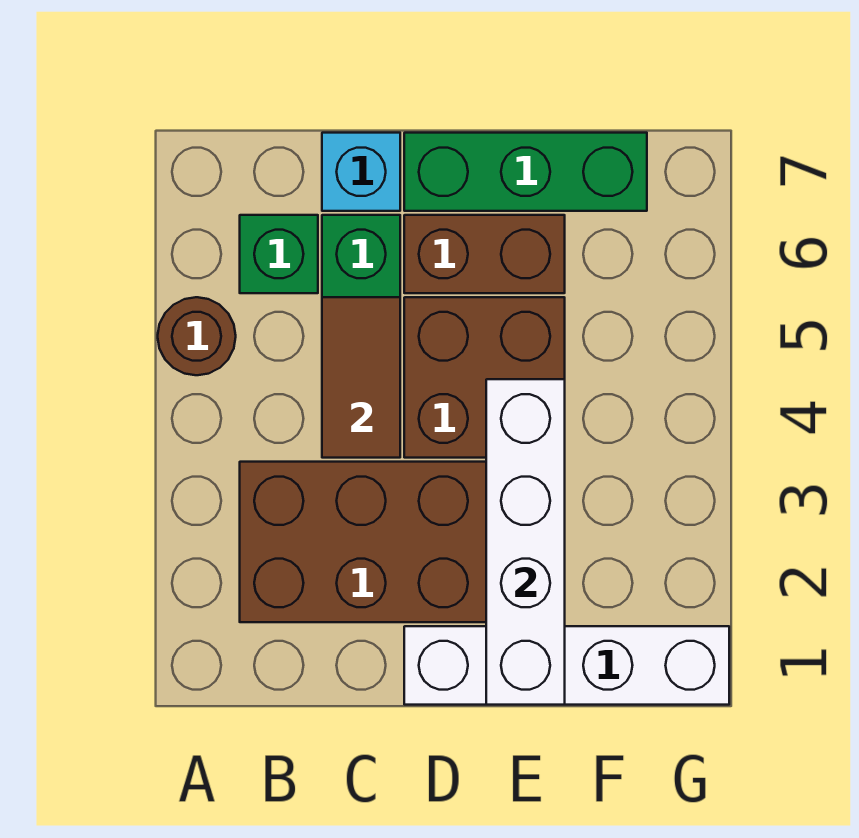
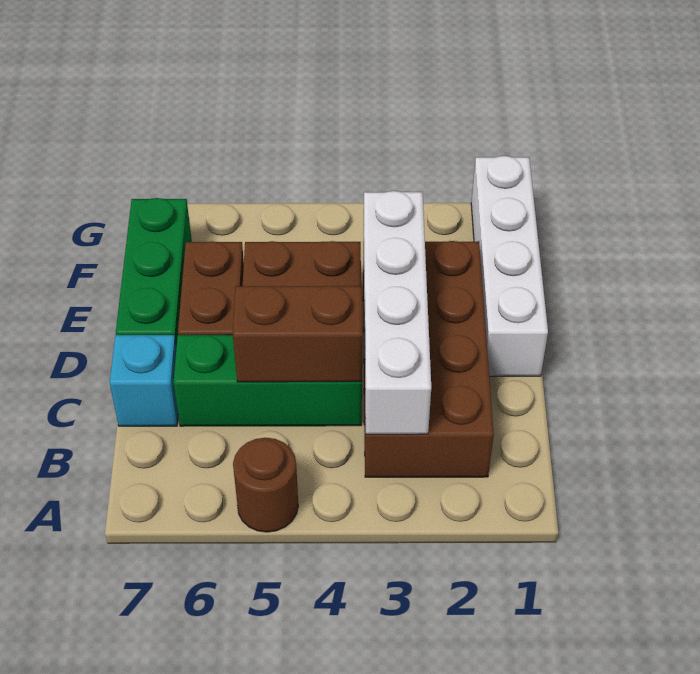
green 1x1 brick [240,215,318,293] -> none
brown 1x2 tile [322,297,400,458] -> brown 1x2 brick [233,286,363,382]
white 1x4 brick [486,379,565,705] -> white 1x4 brick turned to [363,191,431,434]

